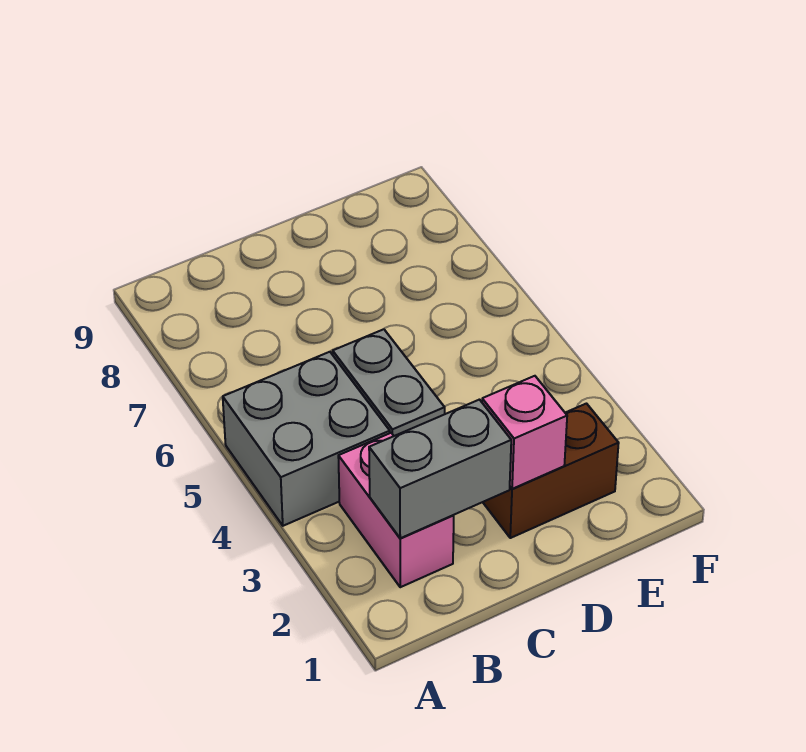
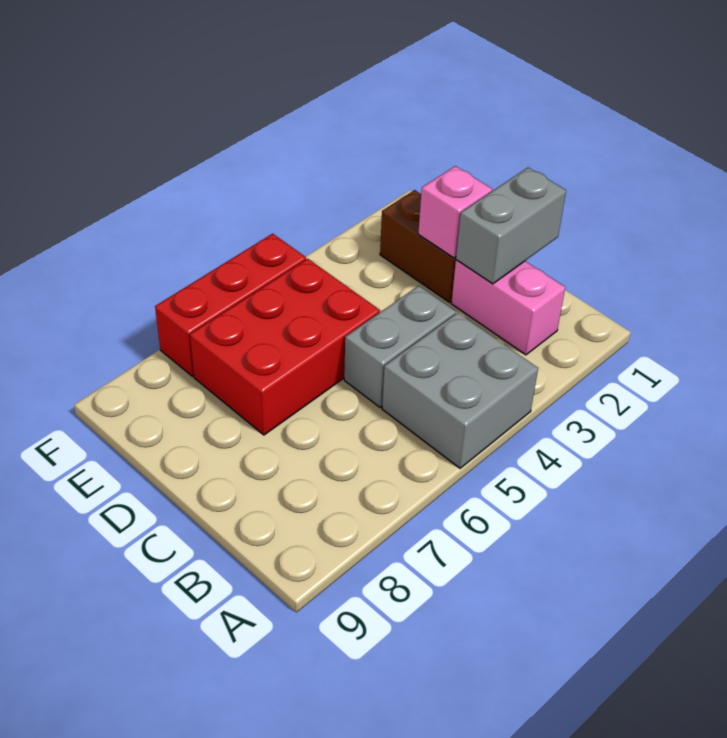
pink 1x2 brick [338,433,454,587] -> pink 1x2 brick turned to [451,260,565,355]
grey 1x2 brick [369,400,511,538] -> grey 1x2 brick turned to [456,168,566,284]
none -> red 2x3 brick [190,259,380,435]
none -> red 1x3 brick [155,234,306,376]

